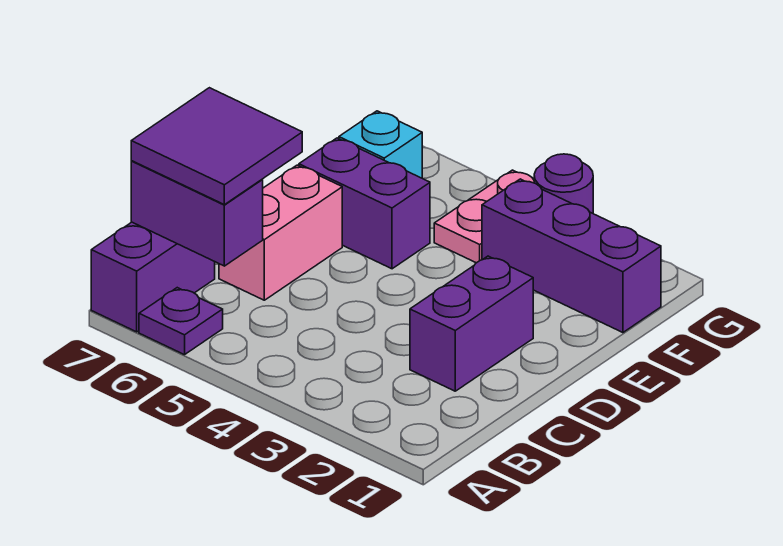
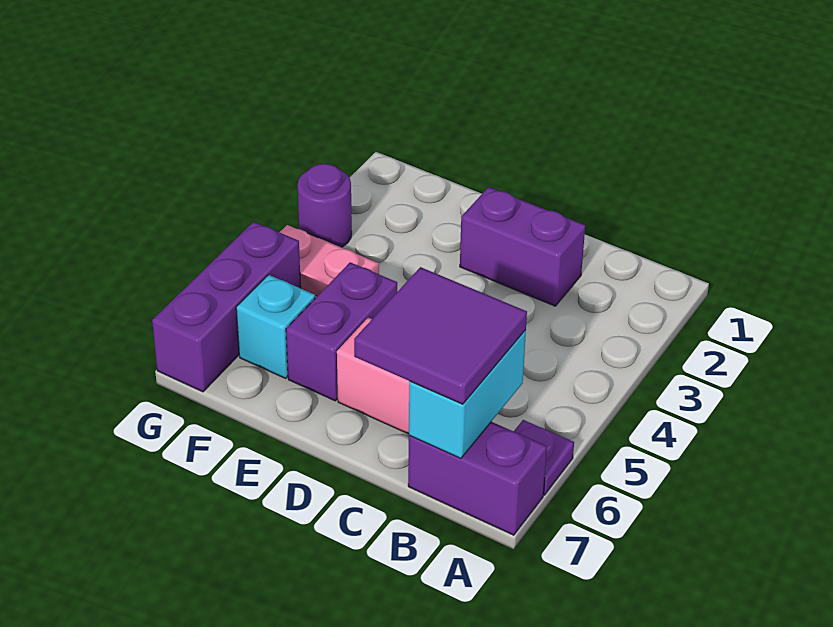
purple 1x2 brick [131,161,263,266] -> cyan 1x2 brick [409,330,526,458]
purple 1x3 brick [482,179,661,333] -> purple 1x3 brick moved to [152,222,301,392]

